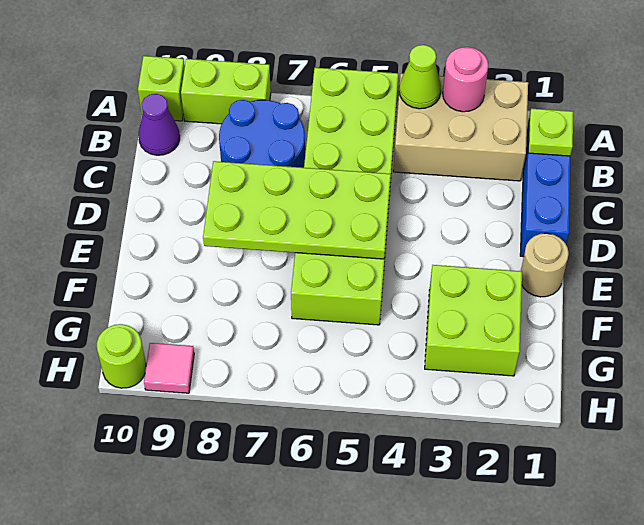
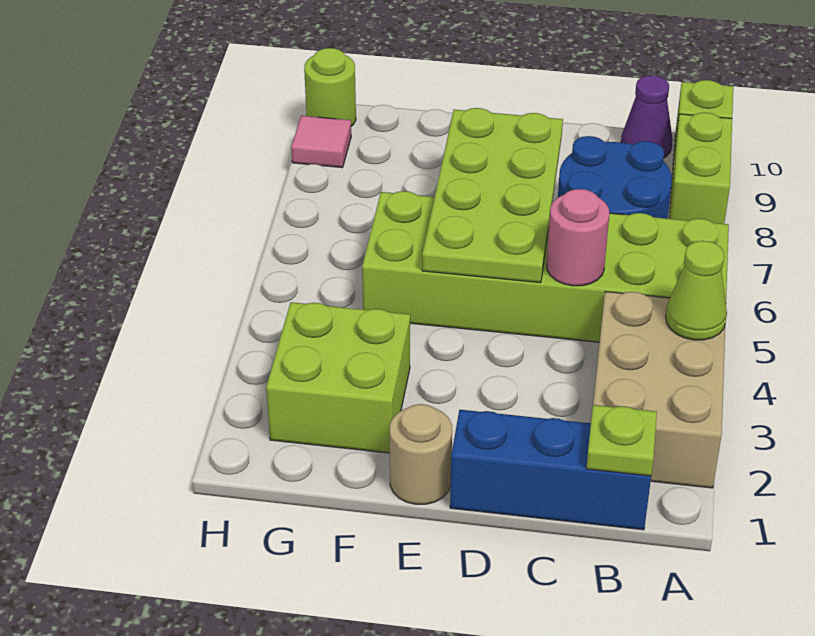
pink 1x1 round brick [443,47,488,112] -> pink 1x1 round brick moved to [547,189,610,286]

